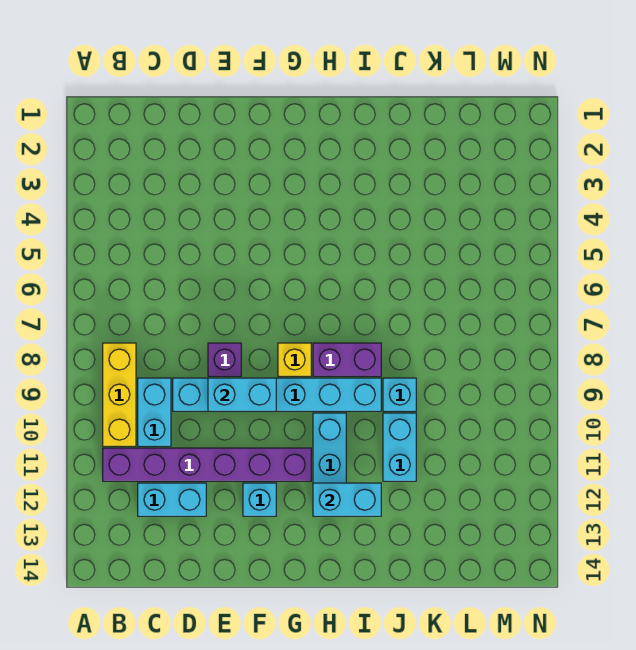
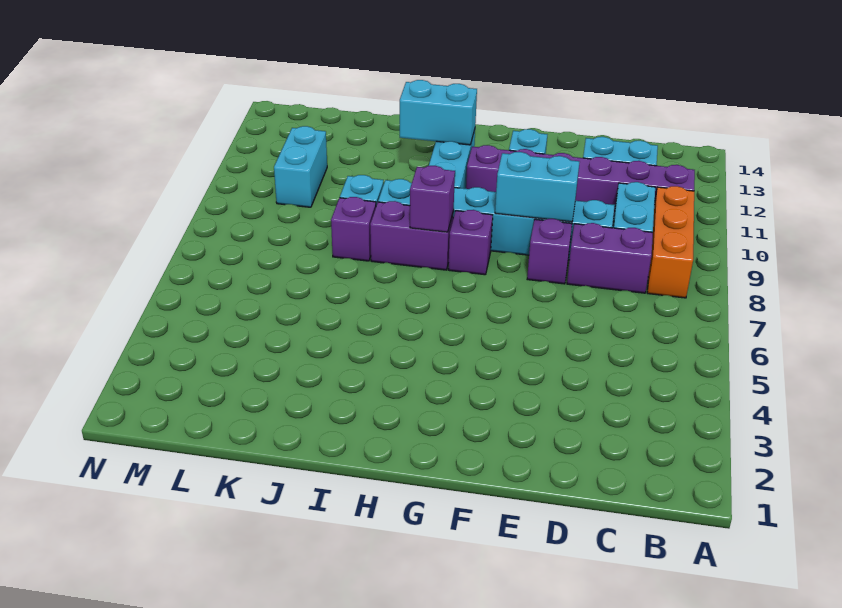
yellow 1x3 brick [103,343,136,446] -> orange 1x3 brick [647,186,694,298]
none -> purple 1x2 brick [567,223,653,293]
yellow 1x1 brick [278,343,311,376] -> purple 1x1 brick [448,210,493,275]
none -> purple 1x1 brick [410,166,455,232]
none -> purple 1x1 brick [331,197,376,261]
cyan 1x2 brick [383,413,416,481] -> cyan 1x2 brick moved to [274,126,327,207]

